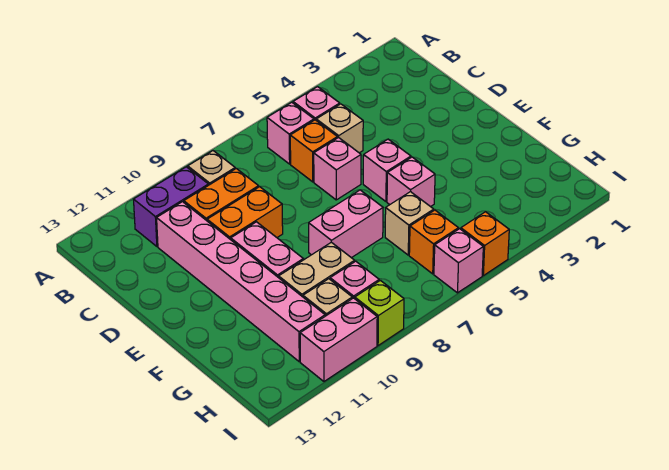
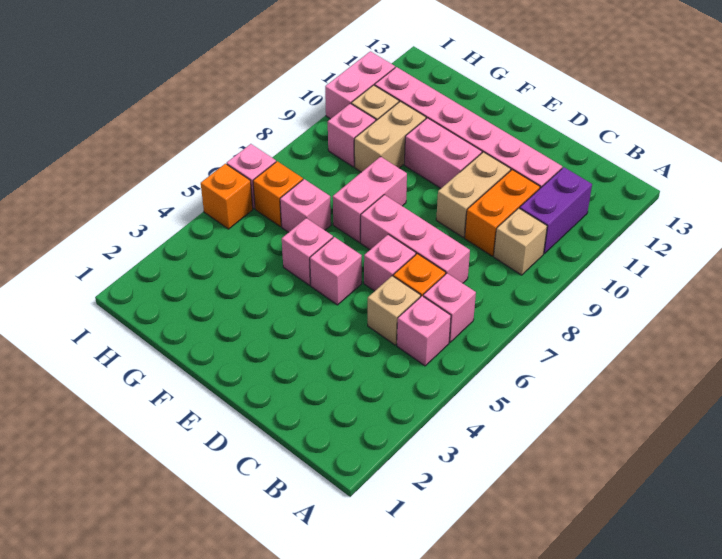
none -> pink 1x3 brick [361,195,470,283]
orange 1x2 brick [207,187,283,240] -> tan 1x2 brick [436,152,511,237]
tan 1x1 brick [385,192,434,255] -> pink 1x1 brick [280,179,331,232]
lime 1x1 brick [355,280,404,346] -> none

